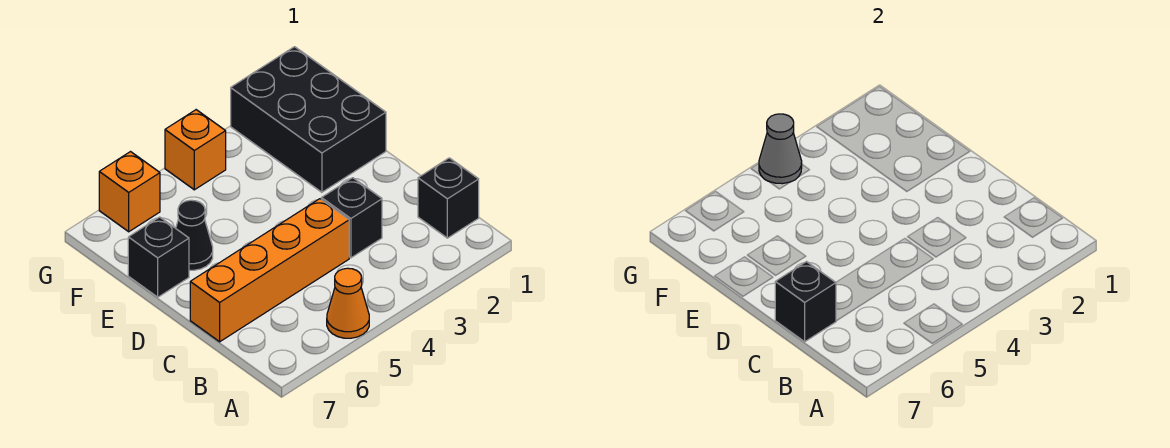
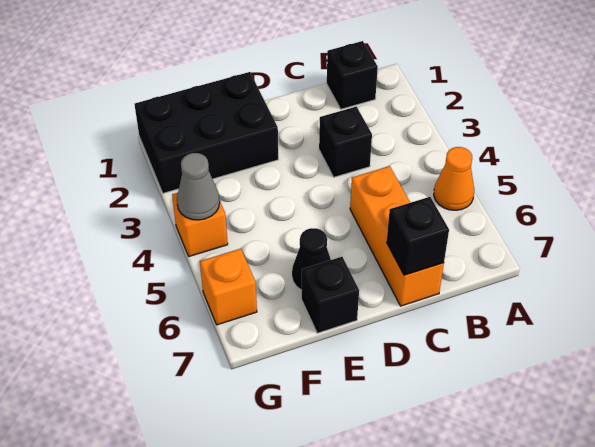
orange 1x4 brick [190,199,349,342] -> orange 1x3 brick [350,166,444,306]

